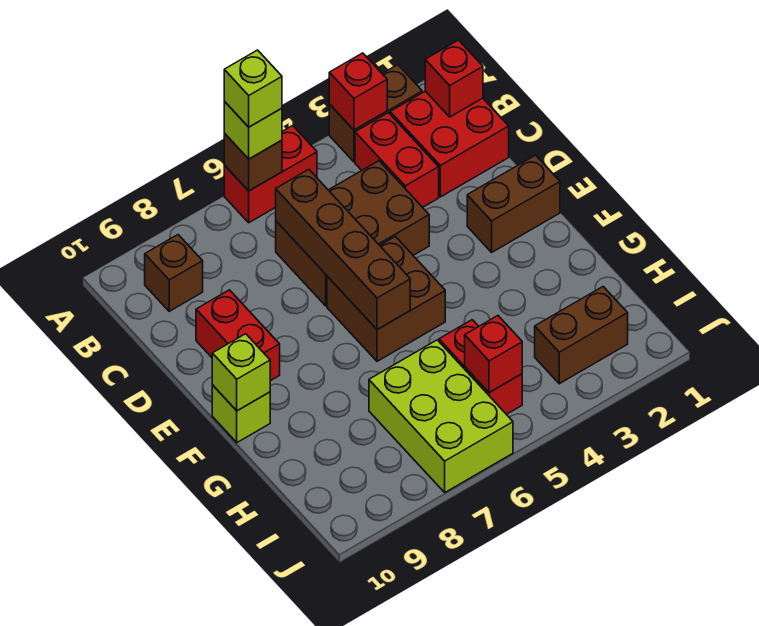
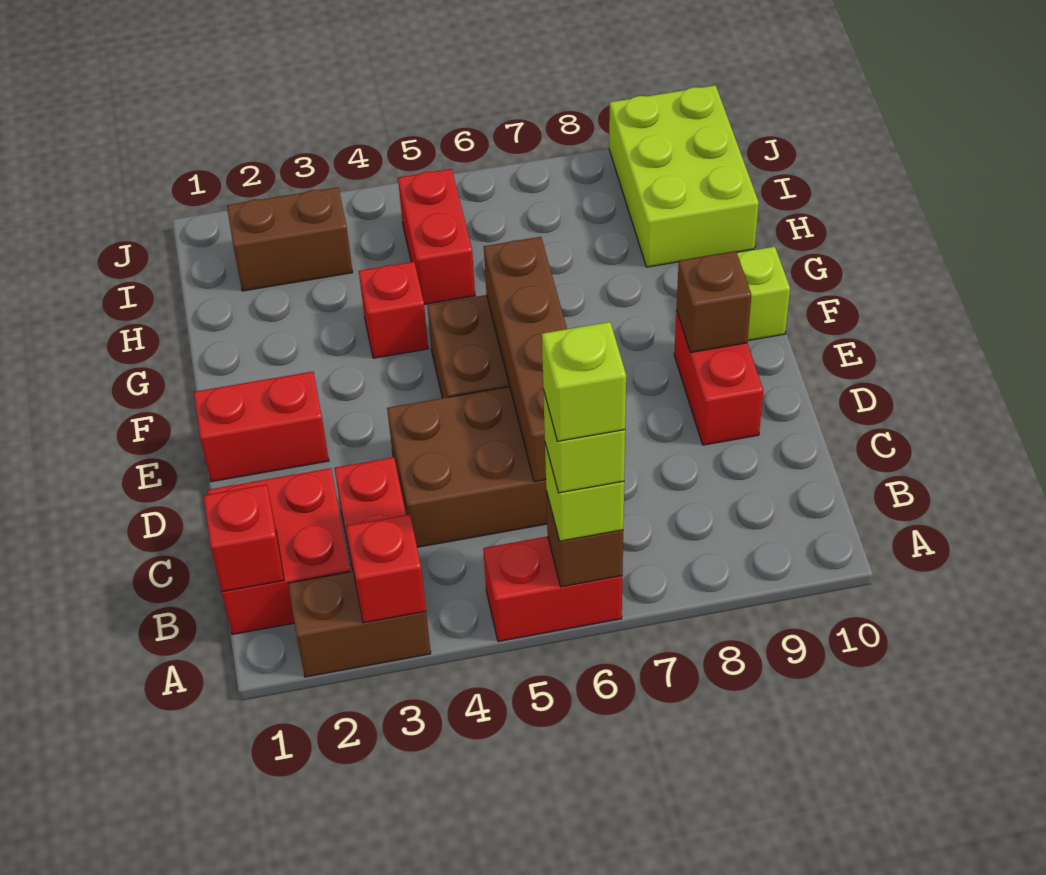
brown 1x1 brick [145,235,203,311] -> brown 1x1 brick moved to [676,251,751,353]
brown 1x2 brick [467,155,560,252] -> red 1x2 brick [194,372,329,482]
lime 1x1 brick [212,334,270,411] -> lime 1x1 brick moved to [542,322,626,441]
lime 2x3 brick [369,340,513,492] -> lime 2x3 brick moved to [609,85,759,267]
red 1x1 brick [465,316,522,393] -> red 1x1 brick moved to [359,262,428,358]

